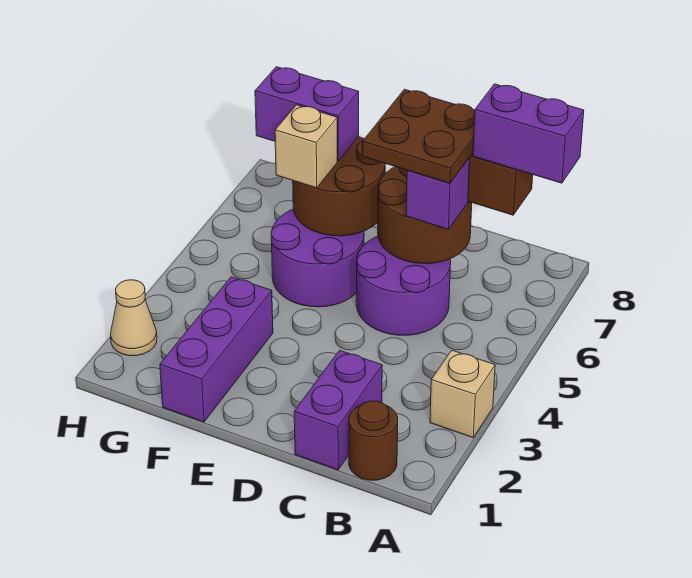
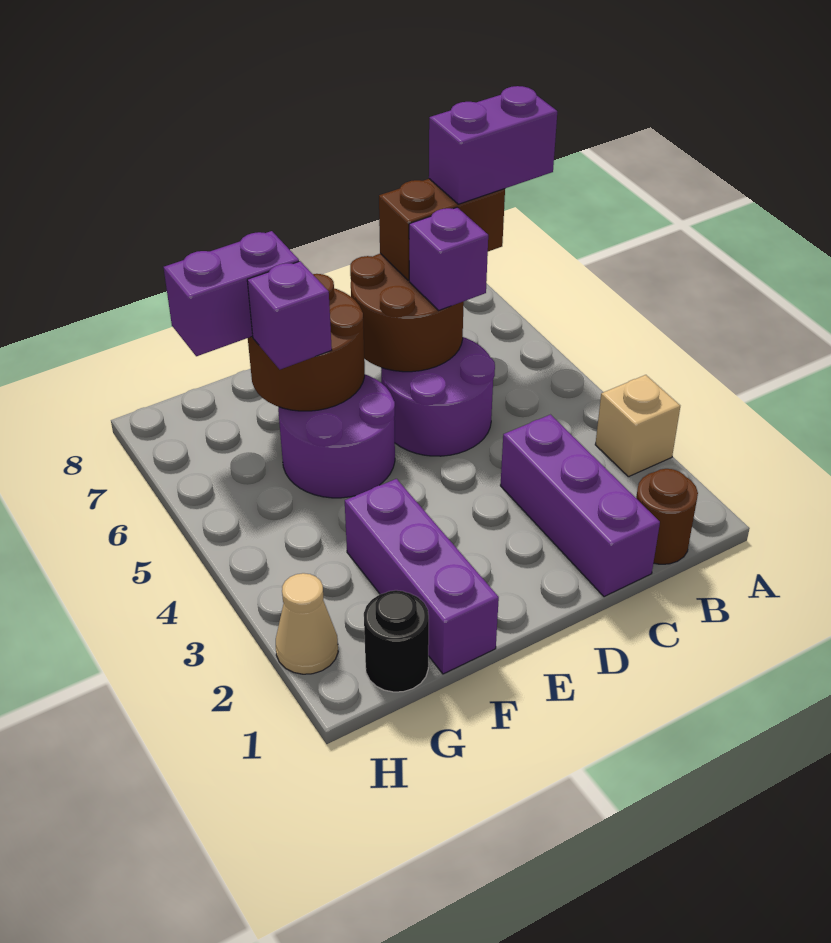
purple 1x2 brick [294,350,382,470] -> purple 1x3 brick [500,415,660,597]
brown 2x2 plate [362,89,475,183] -> none
tan 1x1 brick [275,105,337,188] -> purple 1x1 brick [247,261,332,369]
none -> black 1x1 round brick [364,590,429,692]

